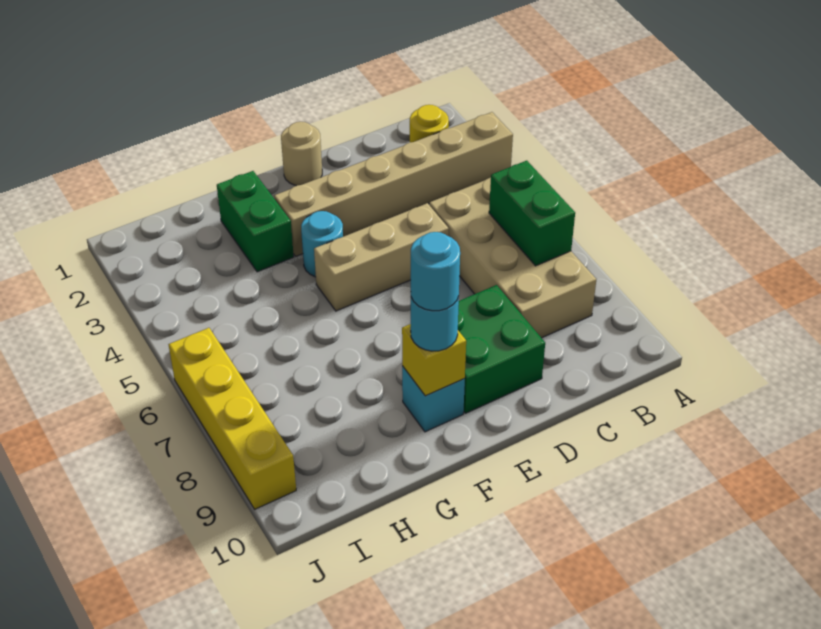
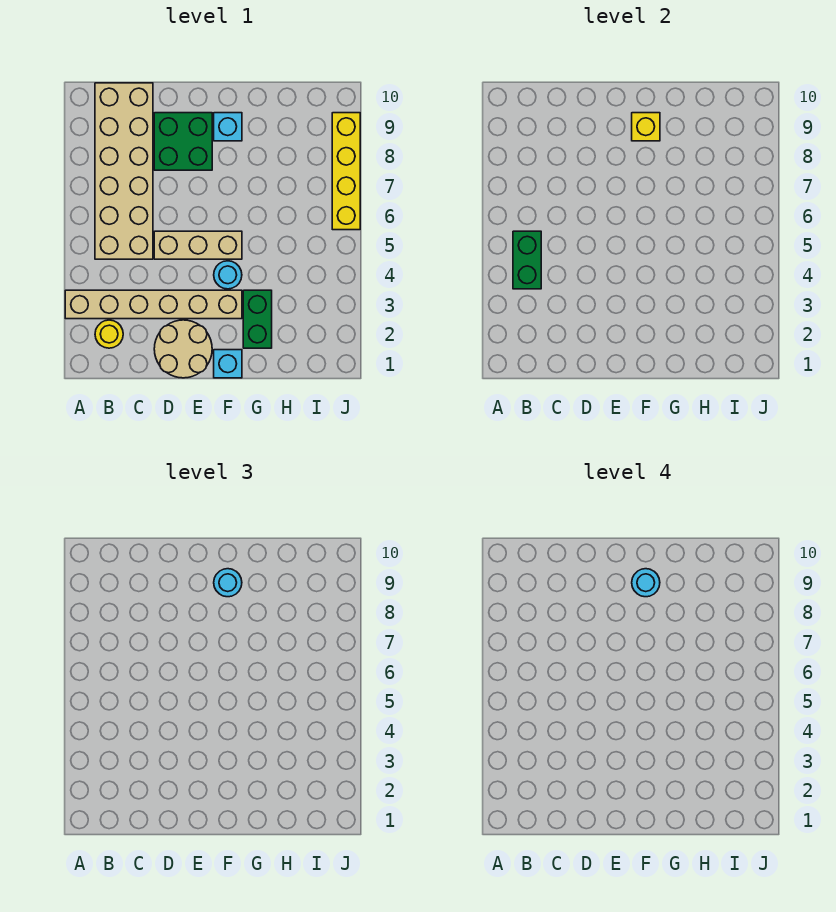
tan 2x4 brick [429,178,596,338] -> tan 2x6 brick [95,83,153,259]
green 1x2 brick [489,161,575,266] -> green 1x2 brick moved to [513,231,541,289]
tan 1x1 round brick [281,122,322,186] -> tan 2x2 round brick [154,320,212,378]
none -> cyan 1x1 brick [214,350,242,378]

